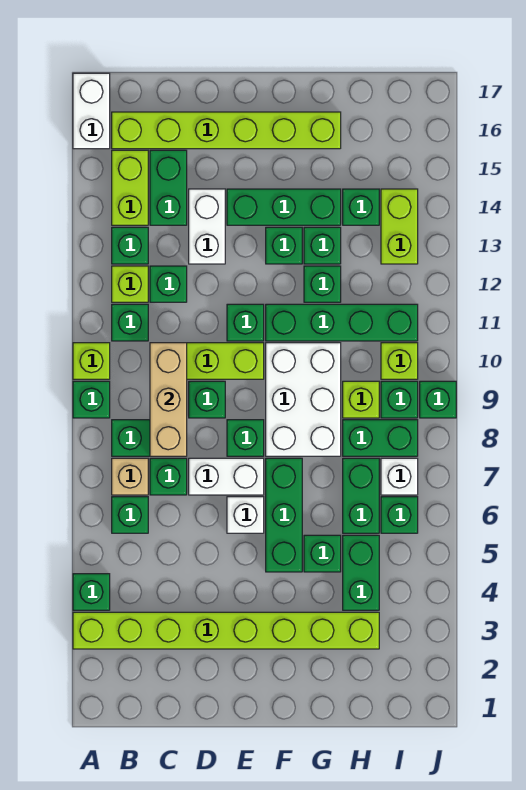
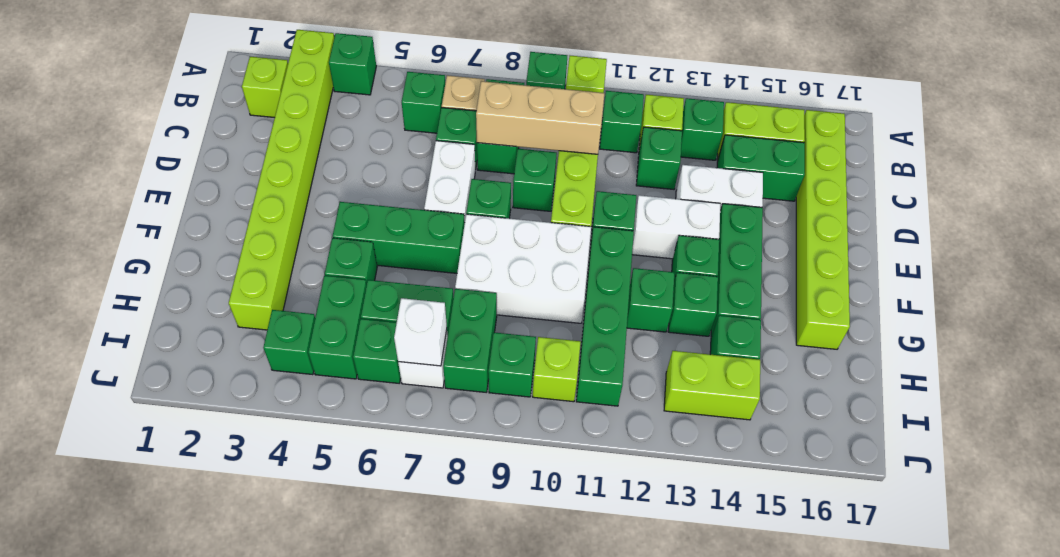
white 1x2 brick [73,73,110,149] -> white 1x2 brick moved to [632,195,720,259]
white 1x1 brick [227,497,264,533] -> white 1x1 brick moved to [394,298,447,366]
green 1x2 brick [343,535,379,610] -> green 1x2 brick turned to [308,276,367,379]
lime 1x1 brick [343,381,379,418] -> lime 1x1 brick moved to [242,57,288,118]
green 1x1 brick [420,381,456,418] -> green 1x1 brick moved to [263,310,315,375]

